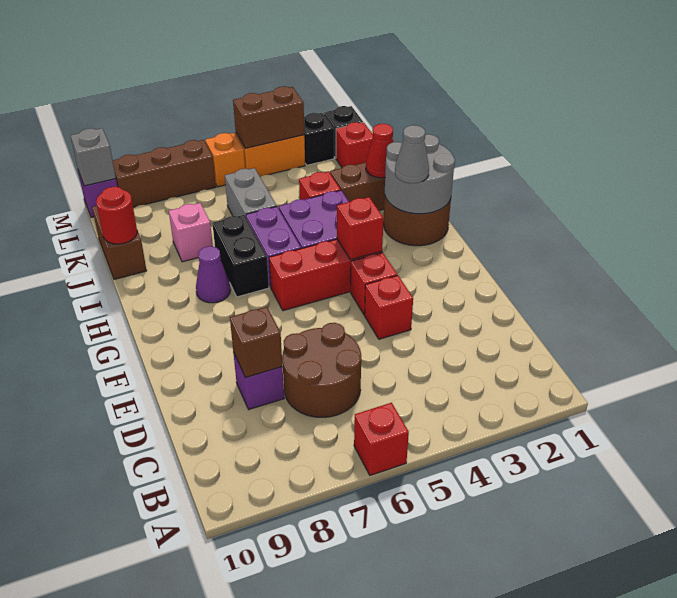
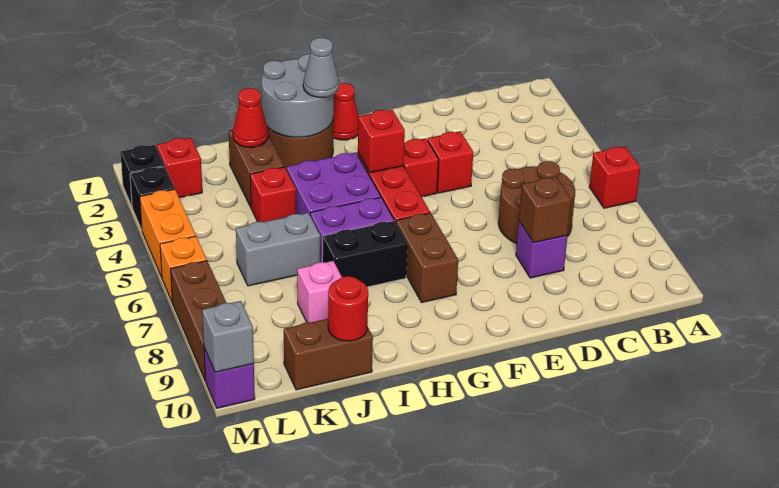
none -> red 1x1 cone [333,83,359,140]
purple 1x1 cone [196,246,231,303] -> none
brown 1x2 brick [233,86,304,148] -> brown 1x2 brick moved to [396,213,458,303]

